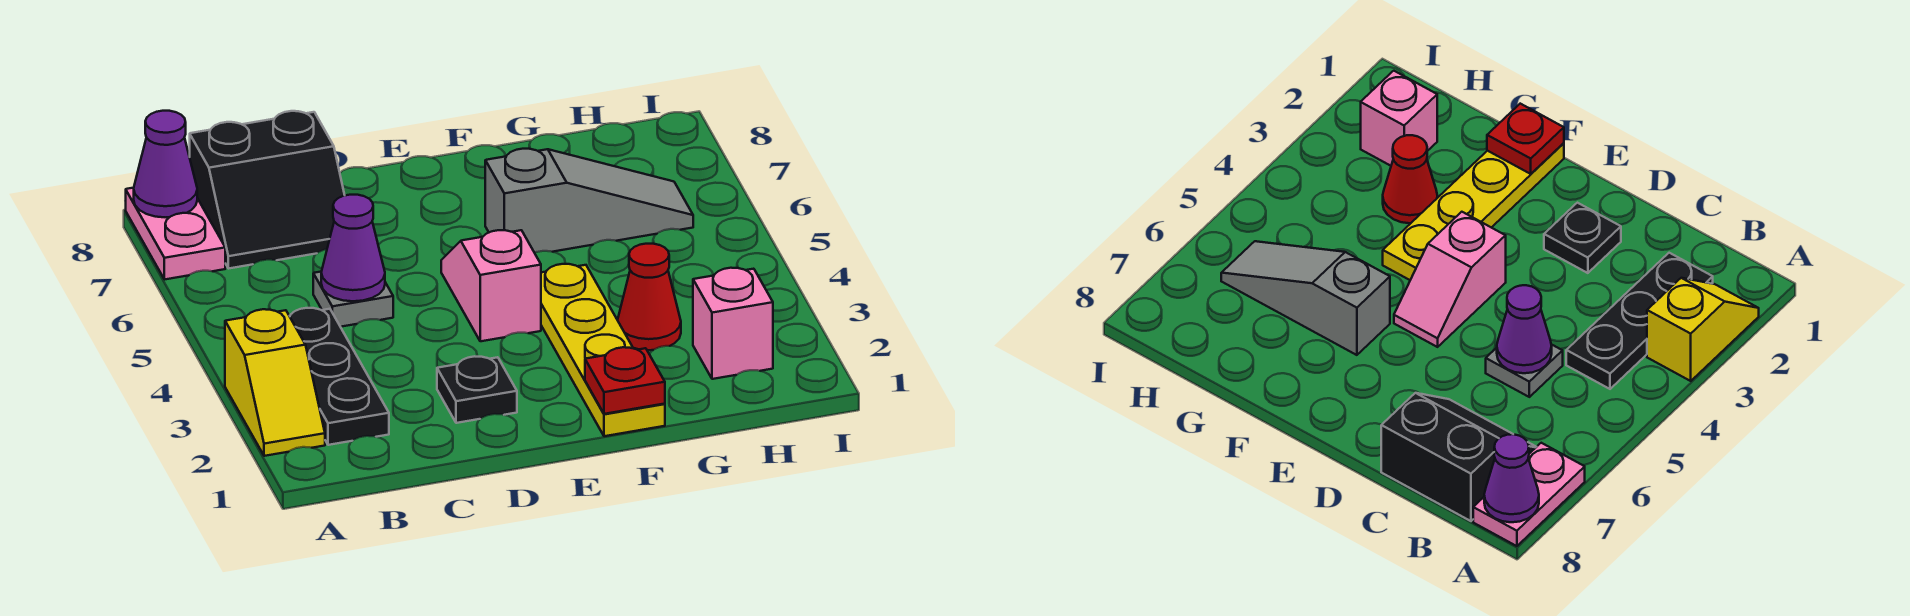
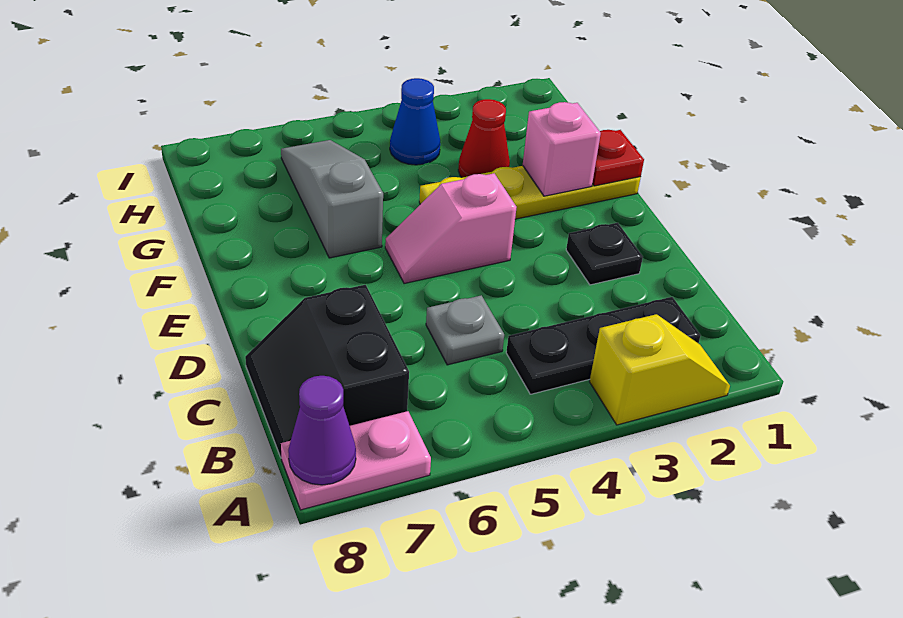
black 2x2 slope [190,111,345,269] -> black 2x2 slope turned to [245,285,409,458]
purple 1x1 cone [321,195,385,301] -> none
pink 1x1 brick [693,268,773,379] -> pink 1x1 brick moved to [523,102,601,196]
none -> blue 1x1 cone [390,78,440,165]

